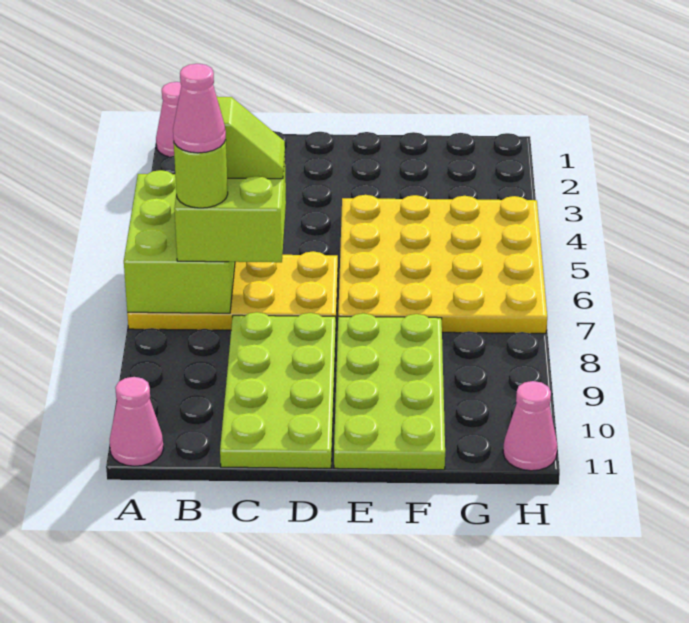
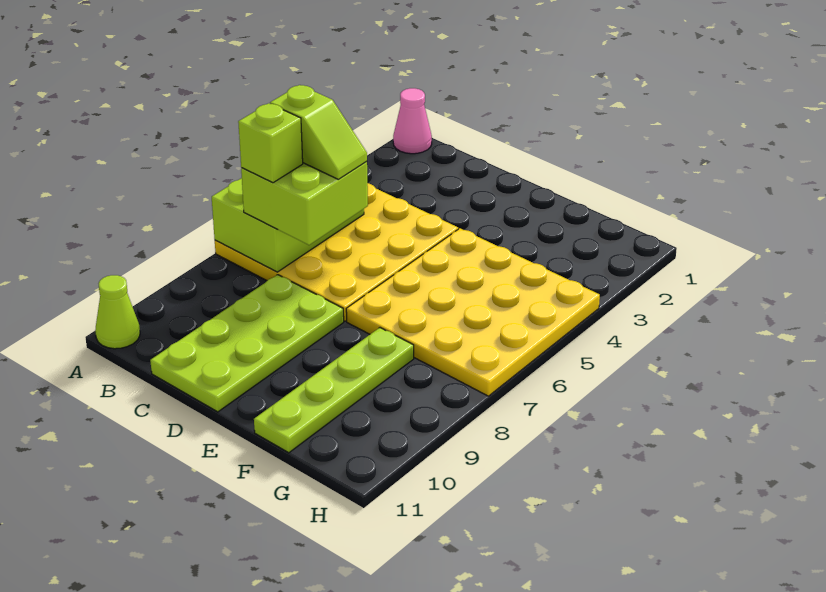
yellow 2x4 plate [127,251,338,330] -> yellow 4x4 plate [215,183,458,321]
pink 1x1 cone [110,377,164,466] -> lime 1x1 cone [95,275,140,349]
lime 1x1 round brick [174,140,228,208] -> lime 1x1 brick [238,103,303,183]
pink 1x1 cone [173,64,226,153] -> none
lime 2x4 plate [334,313,445,470] -> lime 1x4 plate [254,328,414,453]
pink 1x1 cone [503,381,557,471] -> none

